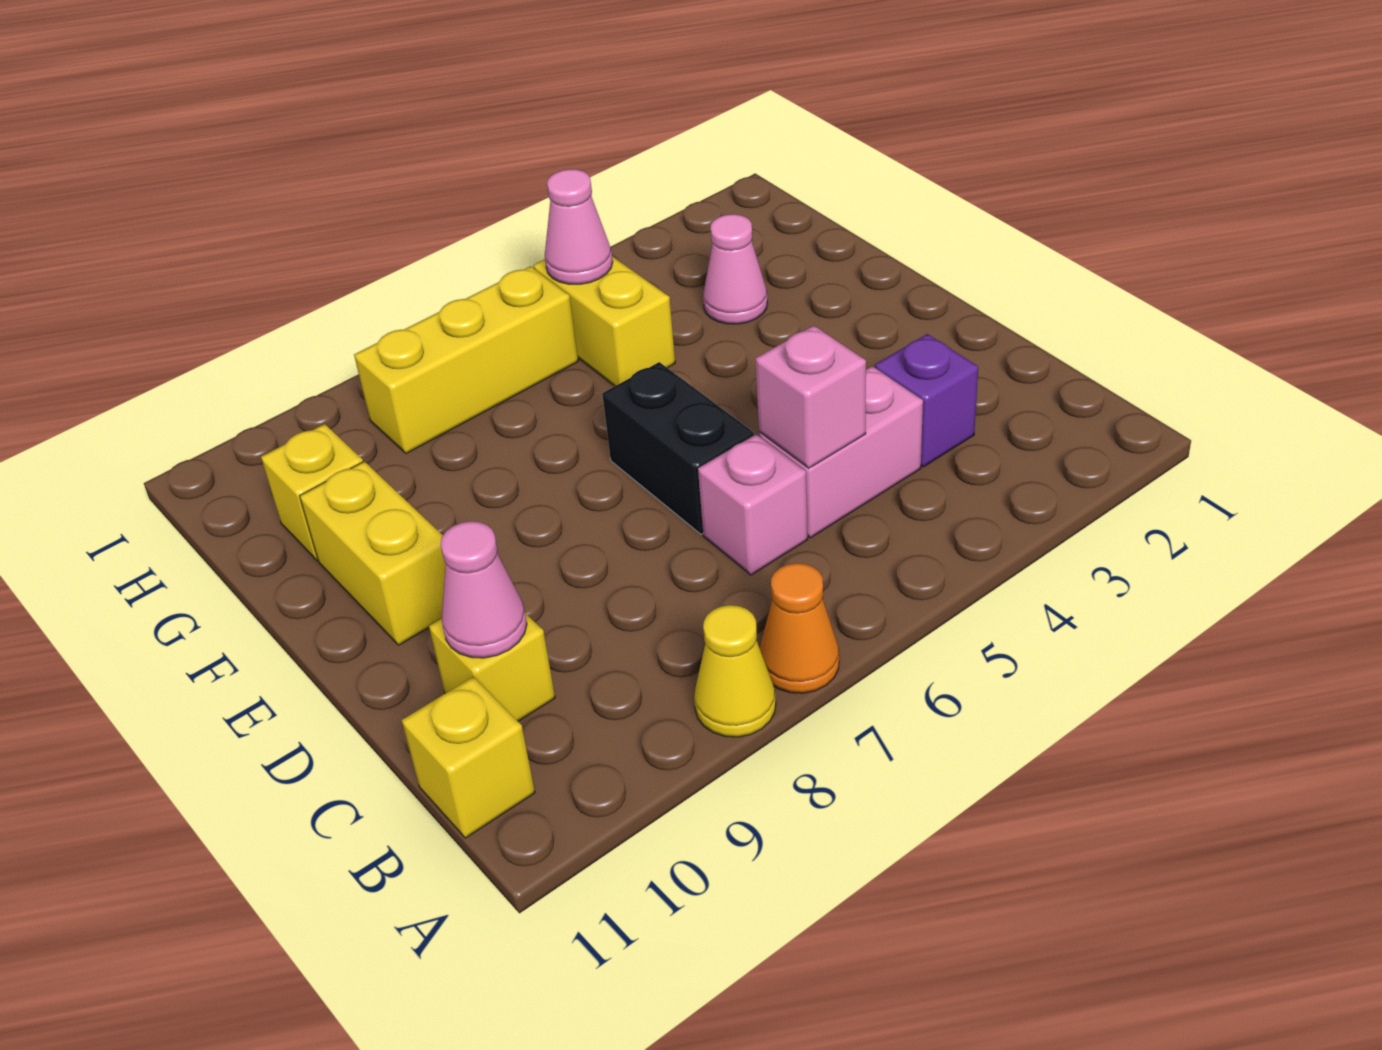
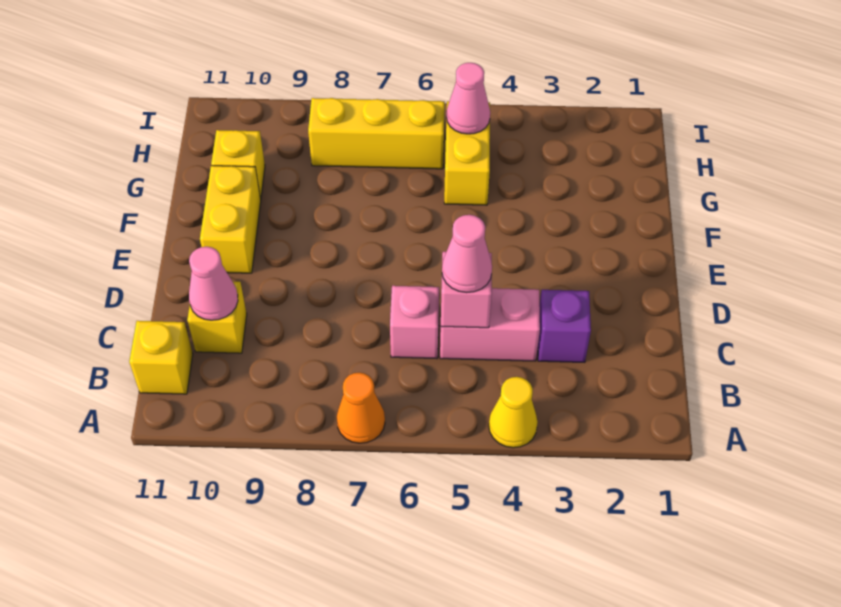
yellow 1x1 cone [694,605,776,737] -> yellow 1x1 cone moved to [489,377,538,448]
black 1x2 brick [602,362,754,534] -> none
pink 1x1 cone [703,214,767,324] -> pink 1x1 cone moved to [442,215,492,293]

